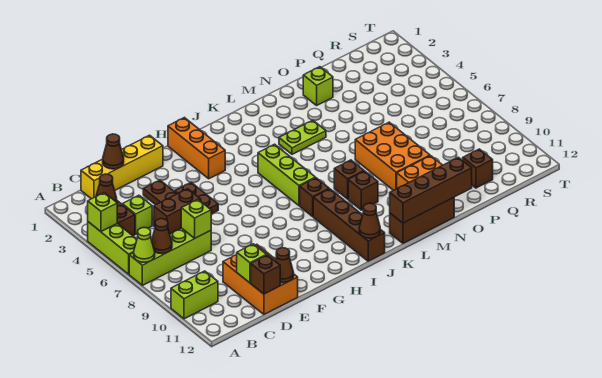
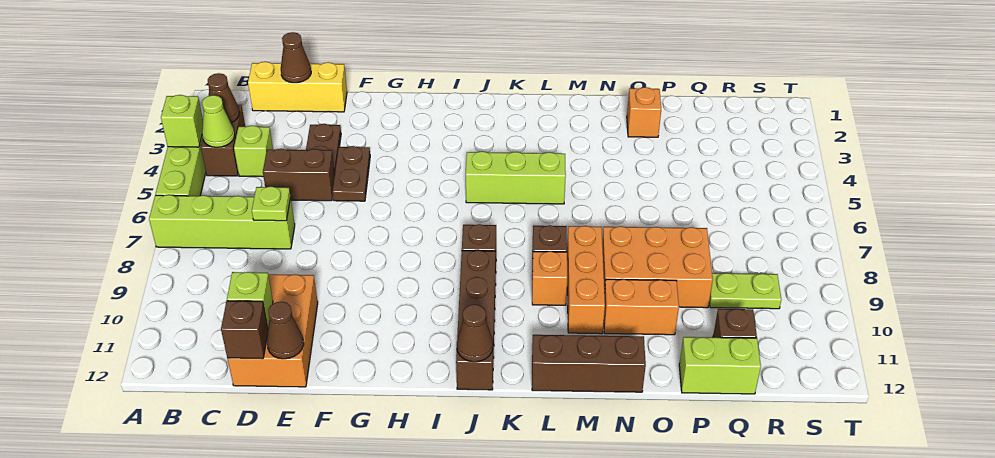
lime 1x1 cone [134,228,155,262] -> lime 1x1 cone moved to [202,95,235,147]
lime 1x2 brick [171,271,218,319] -> lime 1x2 brick moved to [679,337,761,394]
brown 1x1 cone [152,219,172,254] -> none
yellow 1x4 brick [81,135,163,199] -> yellow 1x3 brick [248,62,347,112]
lime 1x1 brick [181,199,211,238] -> lime 1x1 plate [252,186,291,221]
orange 1x3 brick [168,118,225,179] -> orange 1x3 brick moved to [567,226,605,334]
lime 1x3 brick [258,144,315,206] -> lime 1x3 brick turned to [466,151,566,204]
lime 1x2 plate [279,120,326,154] -> lime 1x2 plate moved to [709,273,781,309]
brown 1x1 brick [348,171,378,210] -> orange 1x1 brick [532,251,567,305]
brown 1x4 brick [390,157,472,223] -> none
orange 2x3 brick [355,122,430,190] -> orange 2x3 brick turned to [602,226,713,308]
lime 1x1 brick [303,67,333,105] -> orange 1x1 brick [627,87,661,137]

